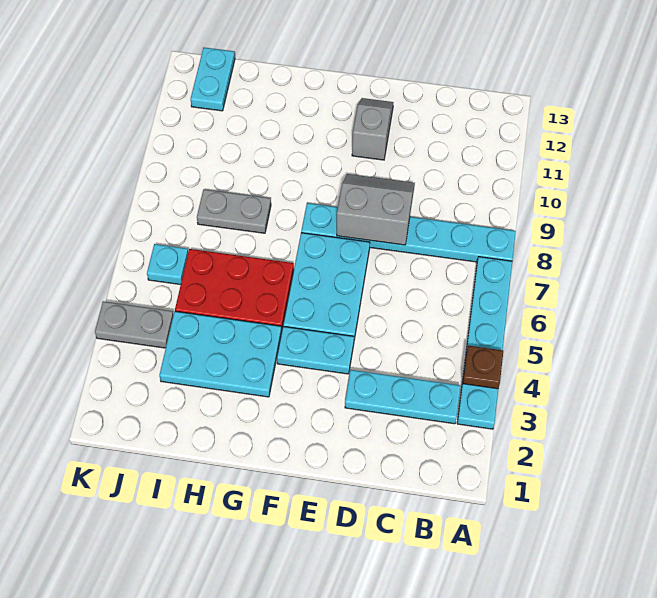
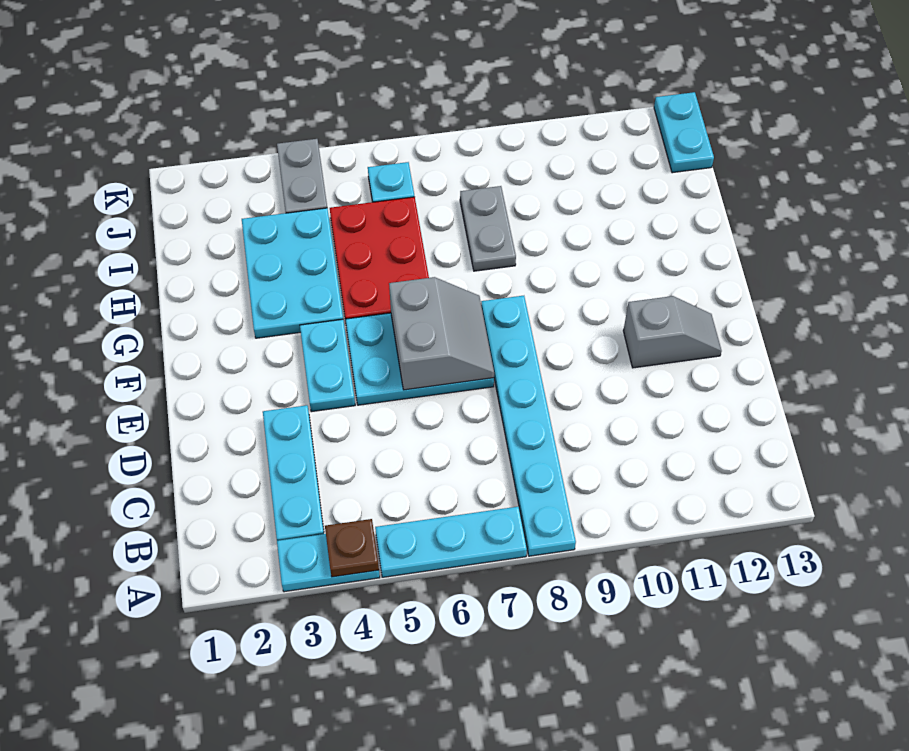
grey 2x2 slope [337,174,415,245] -> grey 2x2 slope moved to [389,277,494,390]
cyan 1x2 plate [190,48,235,111] -> cyan 1x2 plate turned to [654,92,714,173]

